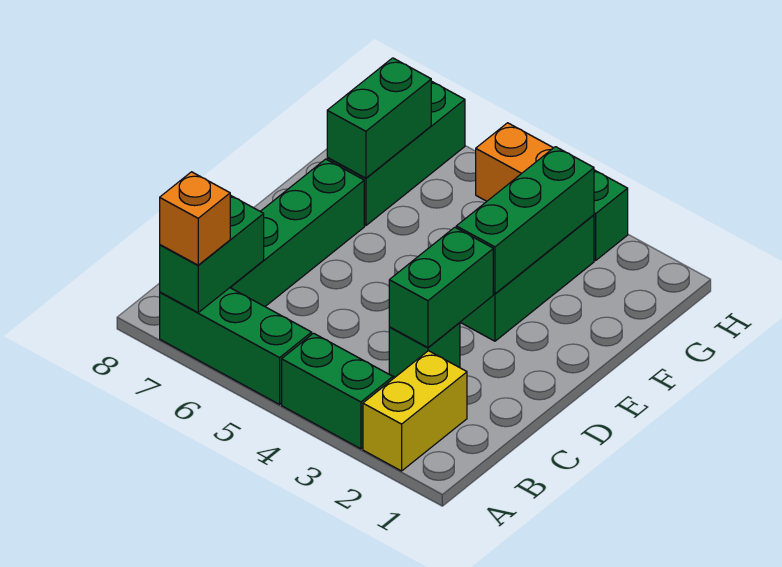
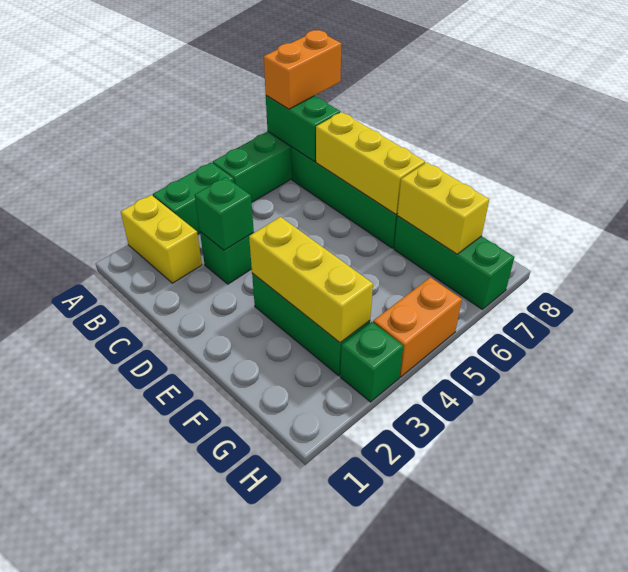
orange 1x1 brick [160,172,230,265] -> orange 1x2 brick [264,30,342,109]
green 1x2 brick [389,227,493,348] -> green 1x1 brick [195,177,254,250]
none -> yellow 1x3 brick [316,112,425,214]
green 1x3 brick [456,147,594,294] -> yellow 1x3 brick [249,217,373,343]
green 1x2 brick [327,58,431,178] -> yellow 1x2 brick [397,162,489,254]

